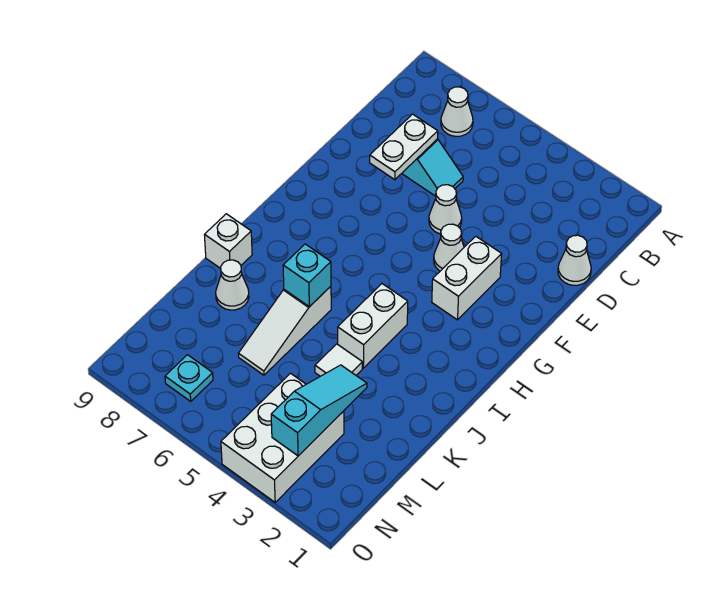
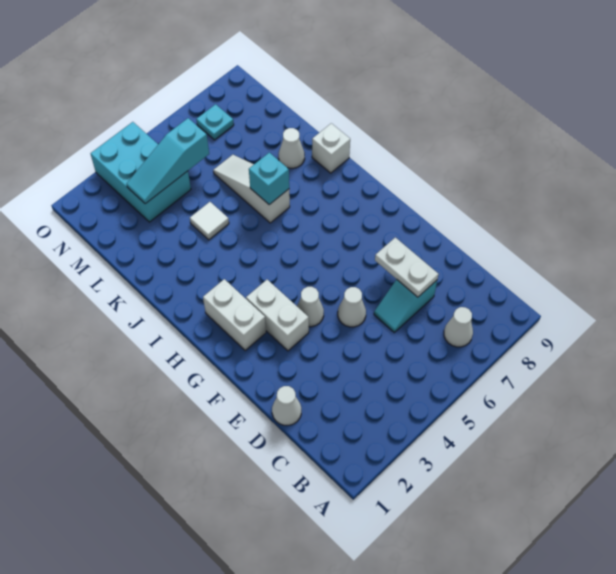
white 1x2 brick [338,284,408,368] -> white 1x2 brick moved to [203,279,266,350]
cyan 1x3 slope [271,365,367,456] -> cyan 1x3 slope turned to [127,118,209,204]
white 2x3 brick [221,373,344,502] -> cyan 2x3 brick [91,122,191,222]

